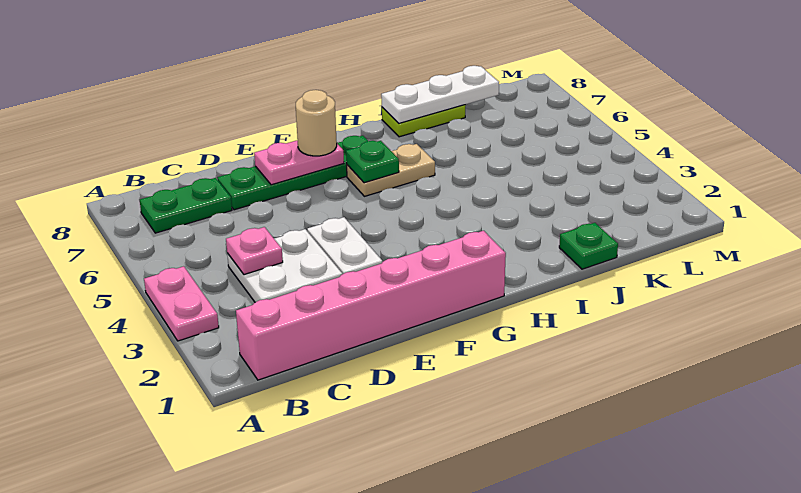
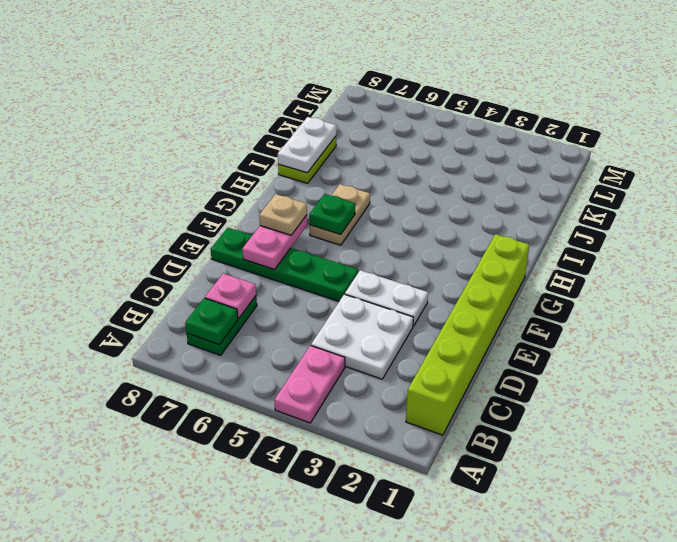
pink 1x2 plate [144,266,219,341] -> pink 1x2 plate turned to [274,346,345,423]
pink 1x6 brick [236,231,506,380] -> lime 1x6 brick [406,234,530,435]
pink 1x1 plate [226,227,283,275] -> pink 1x1 plate moved to [205,273,256,318]
green 1x4 plate [218,136,368,210] -> green 1x4 plate turned to [211,228,358,301]
tan 1x1 round brick [296,90,337,156] -> tan 1x1 plate [259,194,307,235]
white 1x3 plate [381,66,499,123] -> white 1x2 plate [278,117,336,173]
green 1x1 plate [559,223,618,269] -> green 1x1 plate moved to [185,298,238,345]

